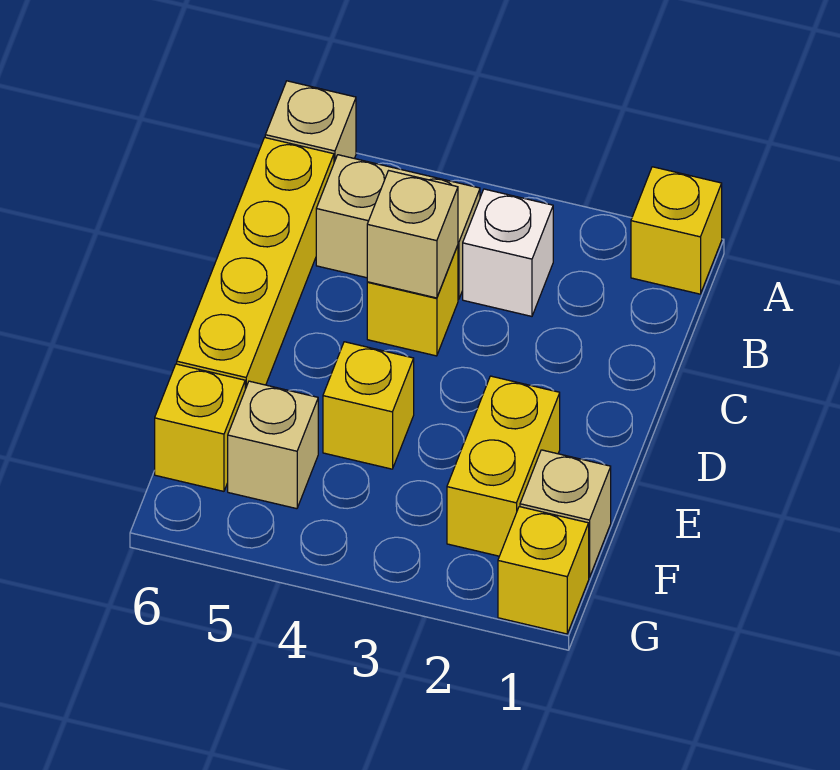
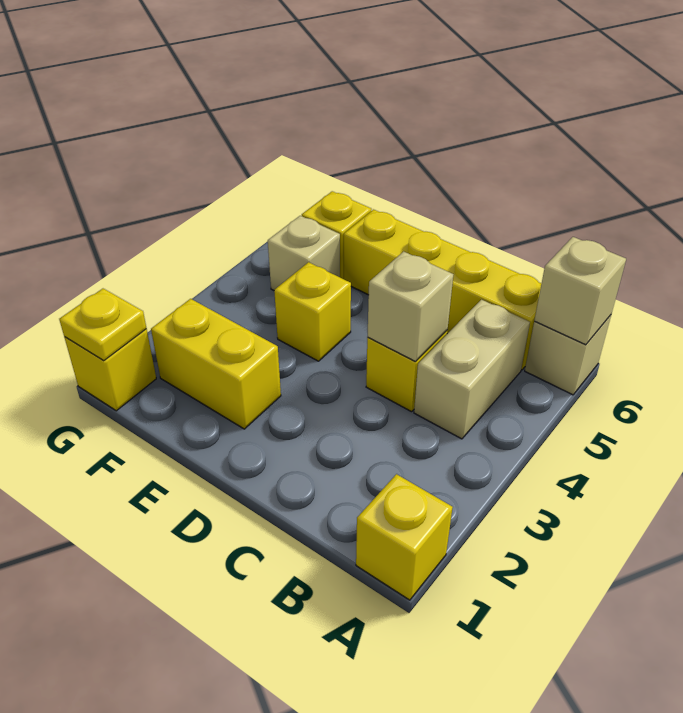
white 1x1 brick [463,189,553,316] -> none
tan 1x1 brick [520,450,611,577] -> tan 1x1 brick moved to [534,237,626,345]
none -> yellow 1x1 plate [59,289,147,361]

